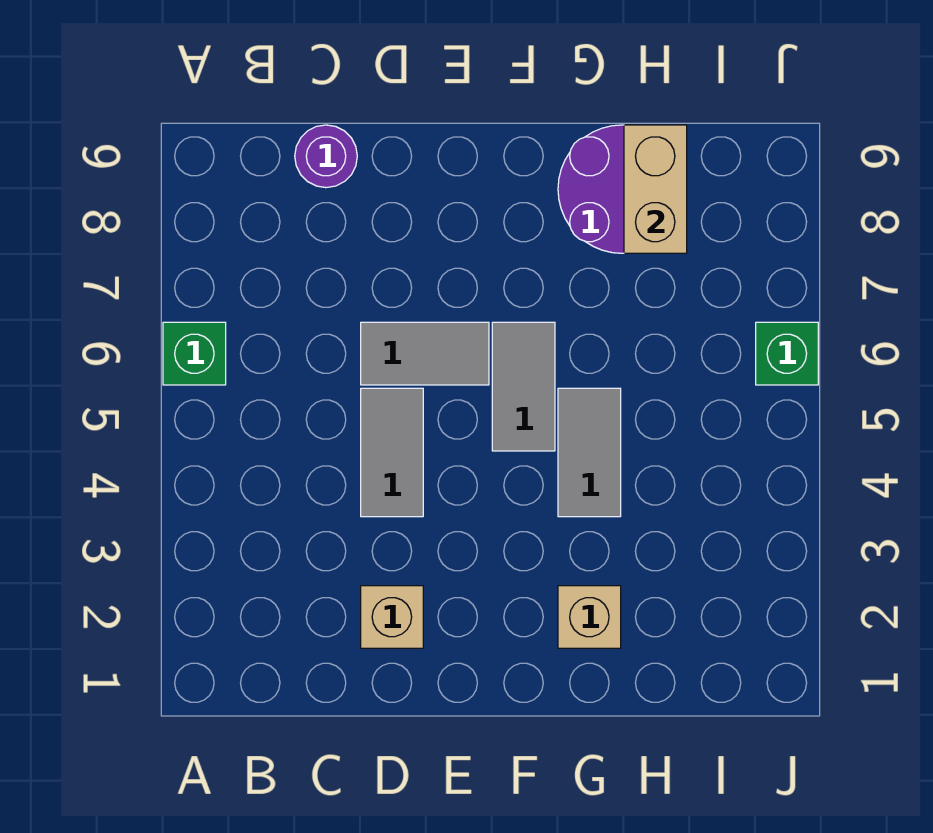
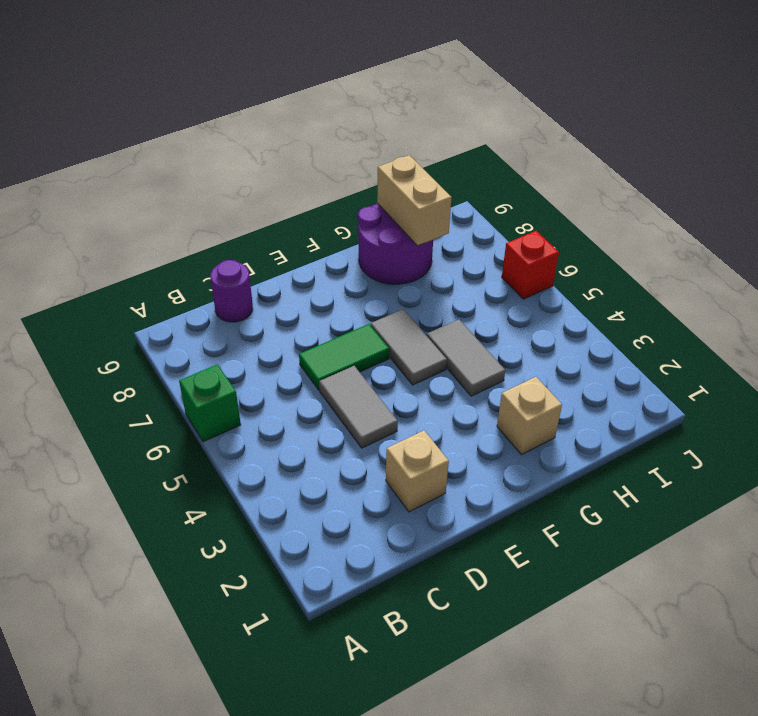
grey 1x2 tile [361,322,489,385] -> green 1x2 tile [299,324,389,390]
green 1x1 brick [756,322,818,385] -> red 1x1 brick [502,231,559,299]

